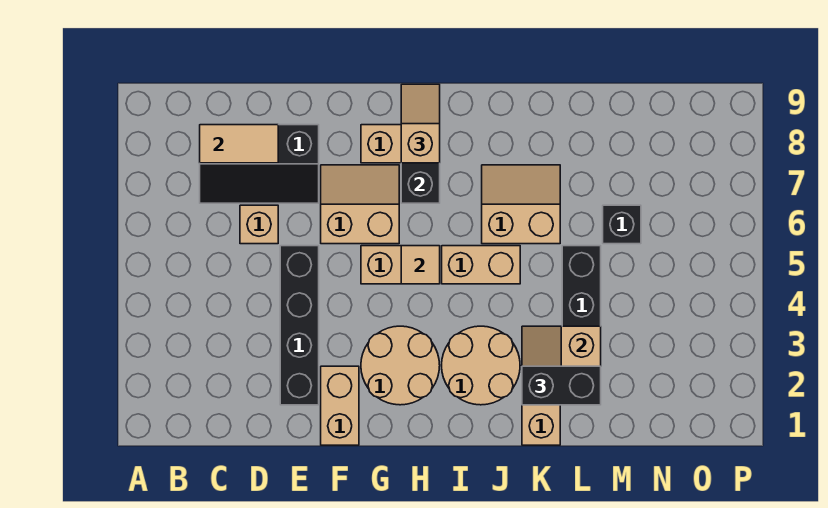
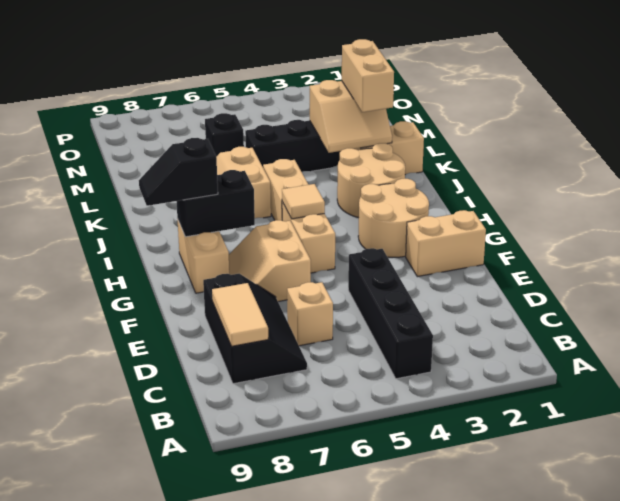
black 1x4 brick [280,246,319,405] -> black 1x4 brick turned to [348,248,433,379]
tan 1x2 slope [401,84,440,163] -> black 1x2 slope [139,138,218,206]
black 1x2 brick [522,366,601,405] -> tan 1x2 brick [342,39,394,112]

